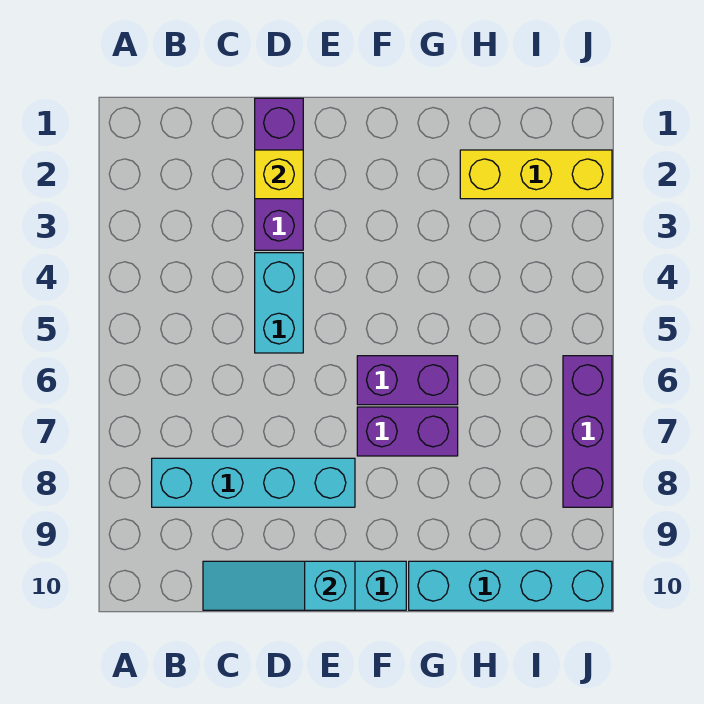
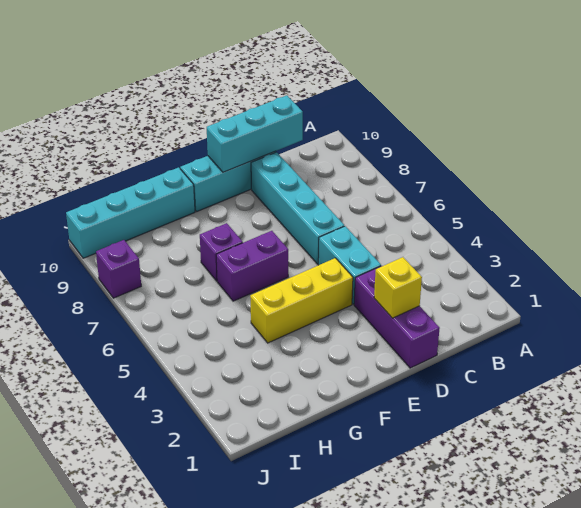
cyan 1x4 brick [152,458,355,507] -> cyan 1x4 brick turned to [251,152,344,264]
cyan 1x3 slope [203,561,355,610] -> cyan 1x3 brick [207,95,303,172]
purple 1x2 brick [357,407,458,456] -> purple 1x1 brick [200,223,243,281]
yellow 1x3 brick [460,150,612,199] -> yellow 1x3 brick moved to [250,258,353,343]
purple 1x3 brick [563,356,612,507] -> purple 1x1 brick [96,240,141,298]

